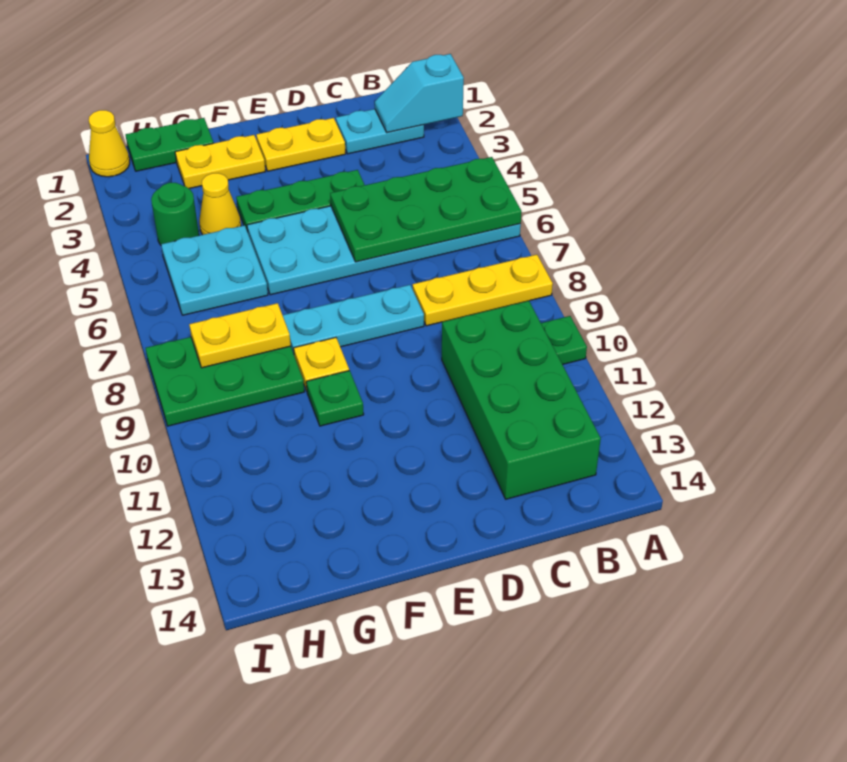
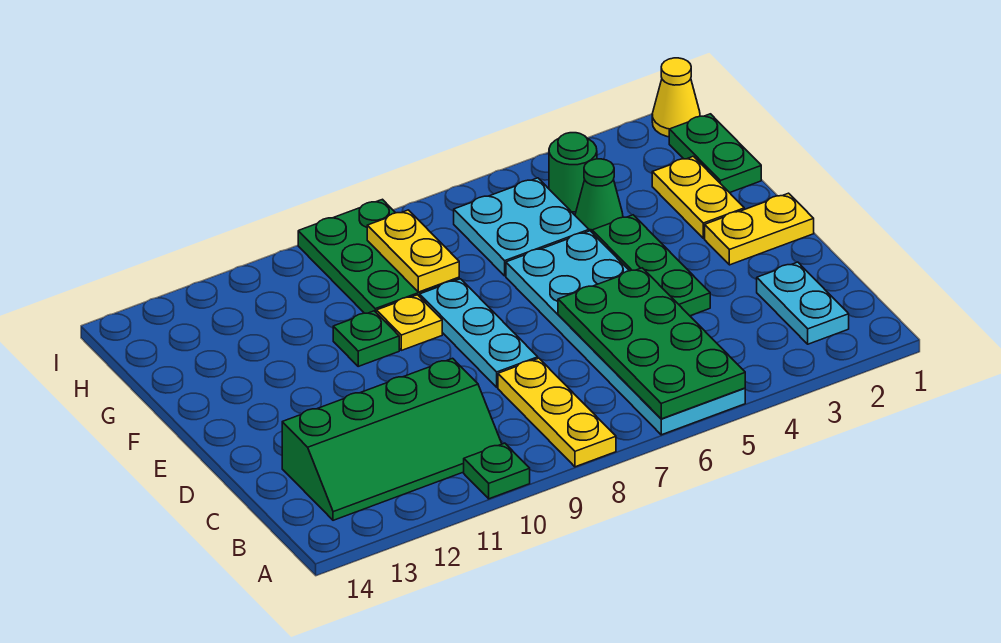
cyan 1x2 slope [375,54,464,132] -> none
green 2x4 brick [442,301,601,499] -> green 2x4 slope [282,358,502,520]
yellow 1x2 plate [256,118,346,171] -> yellow 1x2 plate turned to [705,193,814,265]
yellow 1x1 cone [199,173,241,235] -> green 1x1 cone [575,159,623,232]

